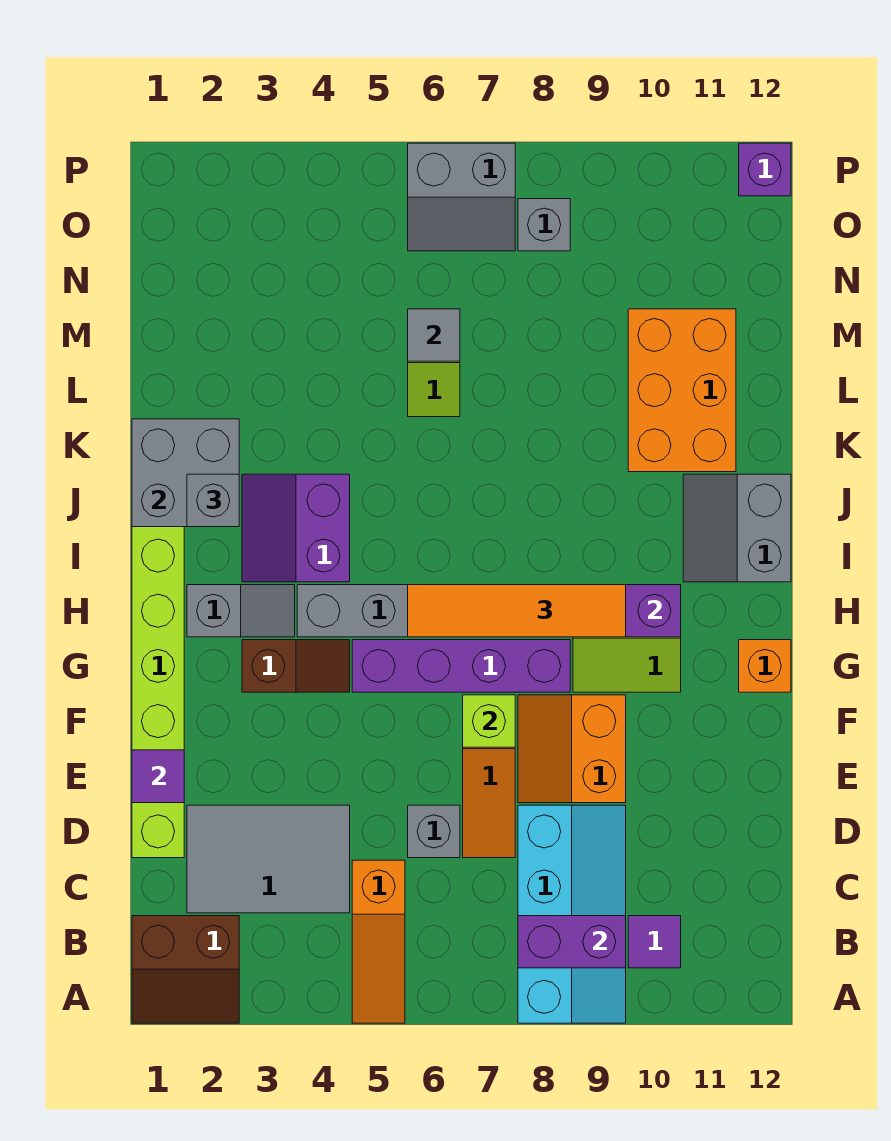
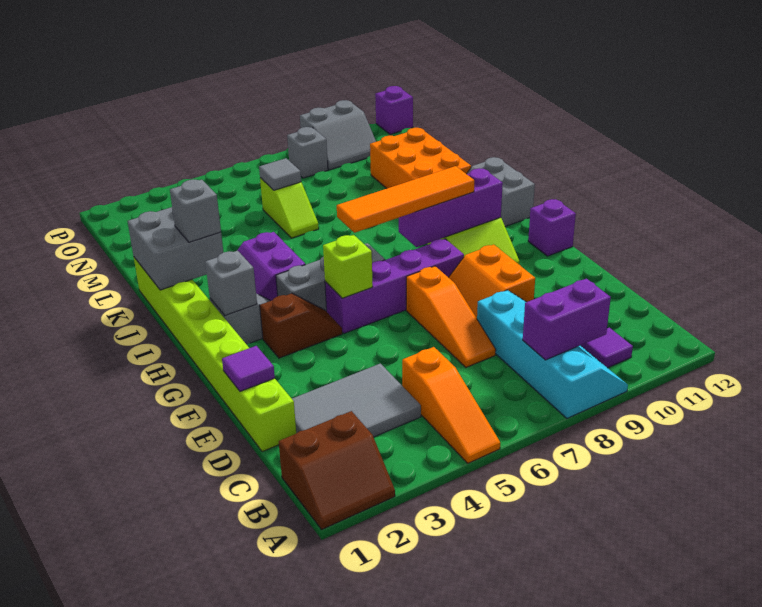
grey 1x1 brick [408,805,460,858] -> grey 1x1 brick moved to [205,251,257,316]
lime 1x1 brick [463,695,515,747] -> lime 1x1 brick moved to [323,235,373,298]
orange 1x1 brick [739,640,791,692] -> purple 1x1 brick [528,199,576,256]
grey 2x2 slope [408,143,515,251] -> grey 2x2 slope moved to [300,100,376,170]

